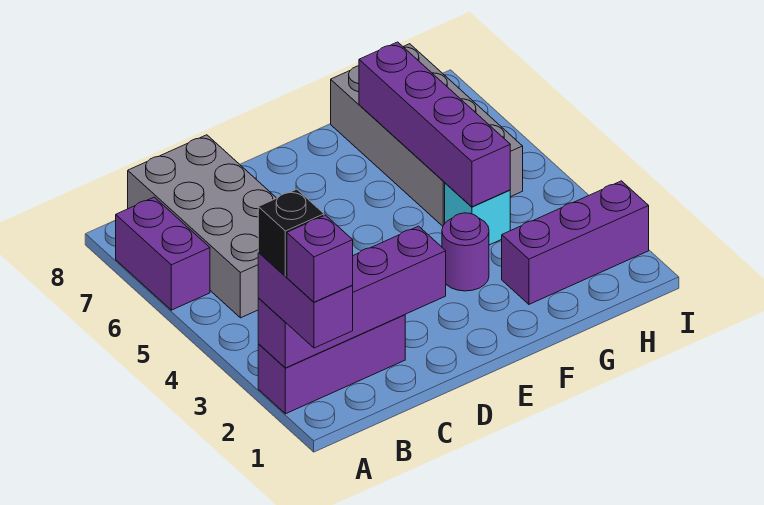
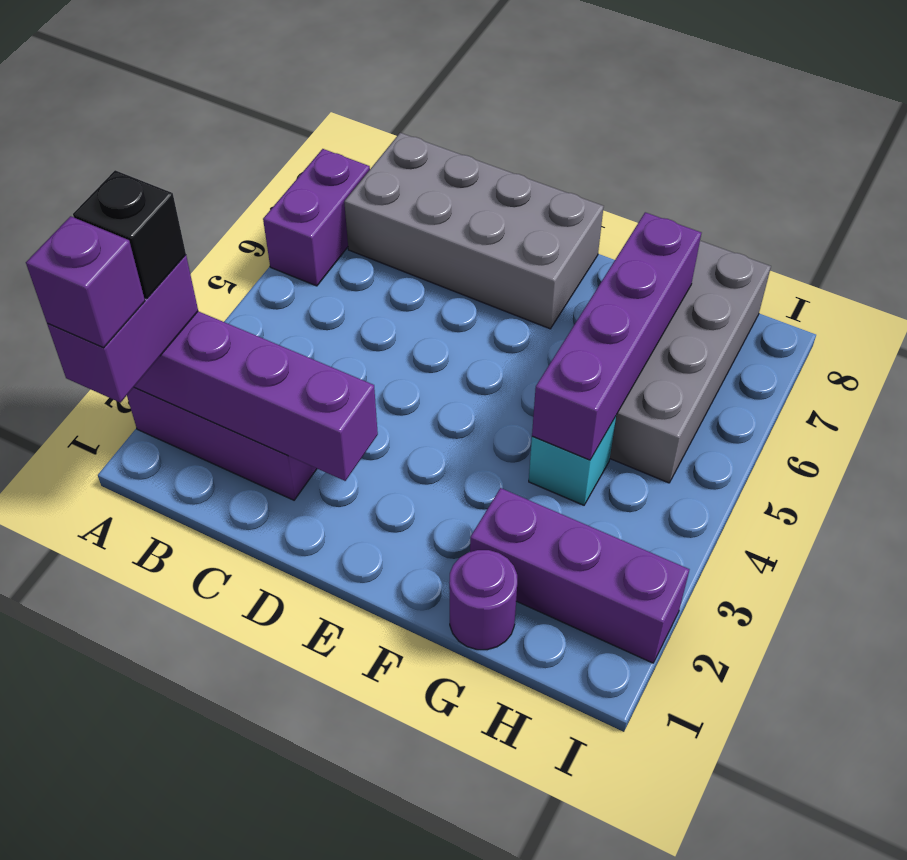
grey 2x4 brick [128,135,276,318] -> grey 2x4 brick turned to [344,133,604,329]
purple 1x1 round brick [442,213,489,291] -> purple 1x1 round brick moved to [449,550,517,650]

